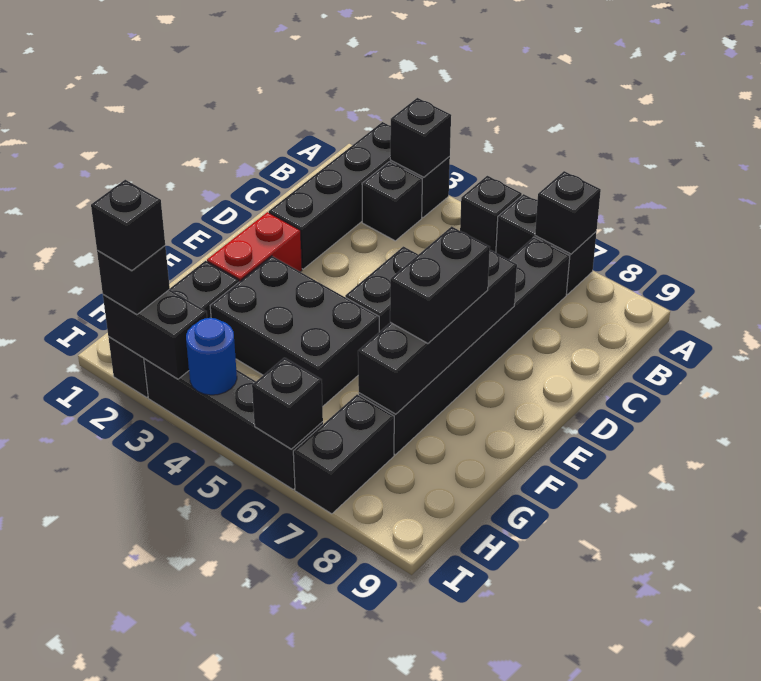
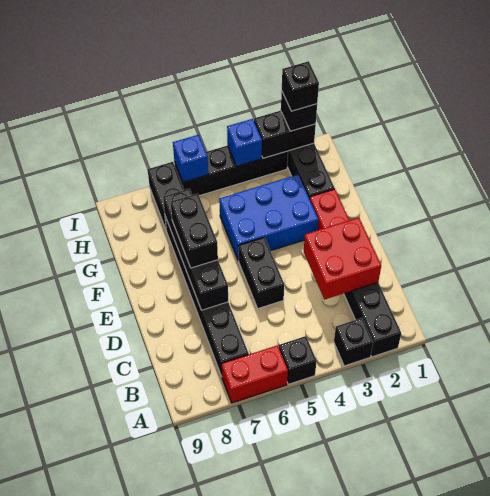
black 1x1 brick [390,98,451,177] -> none
black 1x2 brick [496,194,596,295] -> red 1x2 brick [222,345,288,403]
black 1x1 brick [535,171,601,254] -> none
black 1x1 brick [362,162,422,241] -> none
none -> red 2x2 brick [304,218,381,300]
black 2x3 brick [210,256,379,406] -> blue 2x3 brick [219,175,318,261]
blue 1x1 round brick [186,318,237,395] -> blue 1x1 brick [227,119,262,166]
black 1x1 brick [252,358,323,449] -> blue 1x1 brick [173,135,208,182]

